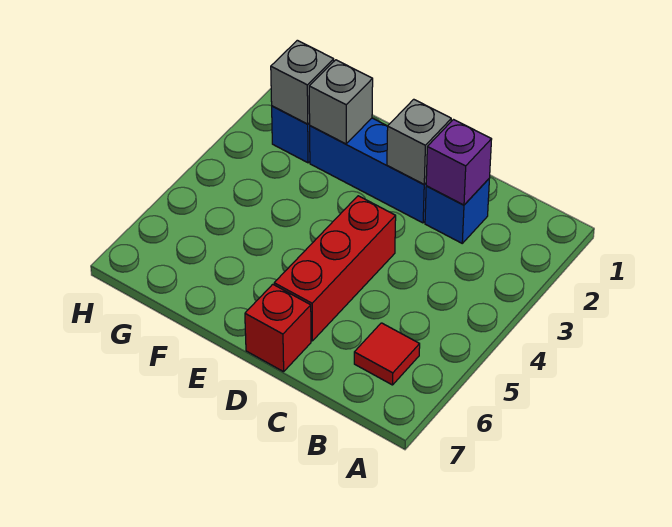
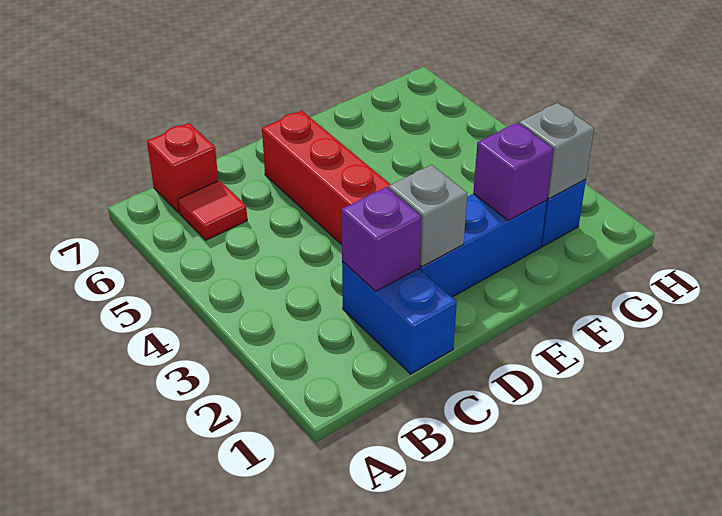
blue 1x1 brick [425,179,489,243] -> blue 1x2 brick [342,261,457,374]
red 1x1 brick [245,284,311,372] -> red 1x1 brick moved to [147,123,218,213]
grey 1x1 brick [309,60,373,144] -> purple 1x1 brick [473,123,554,220]

